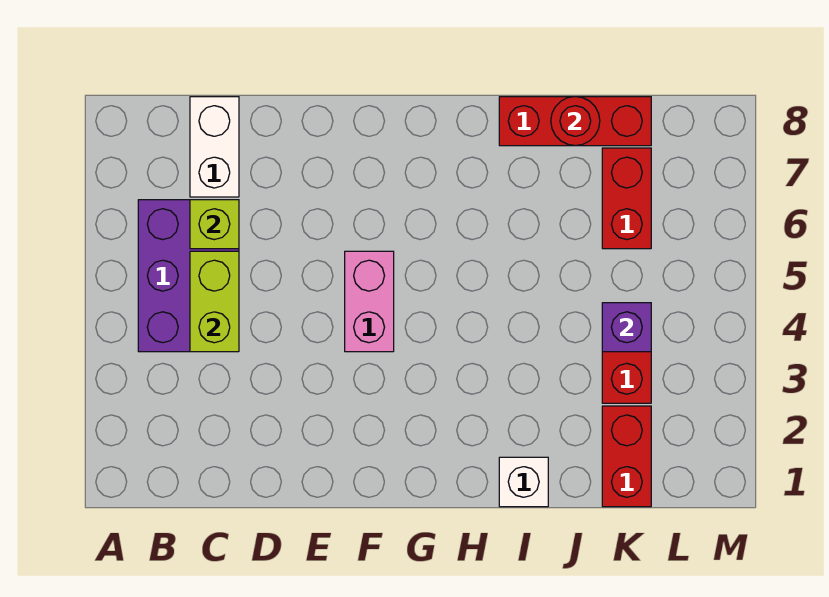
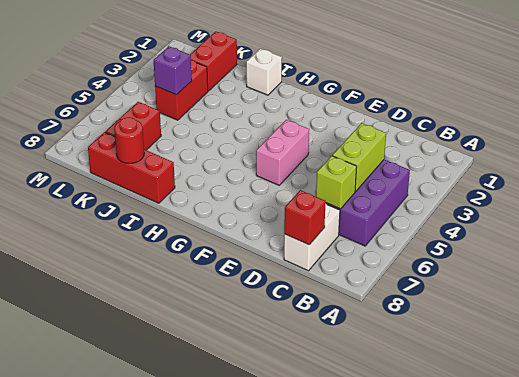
none -> red 1x1 brick [284,190,326,245]

